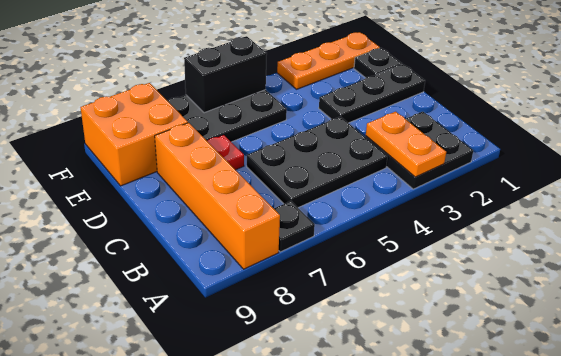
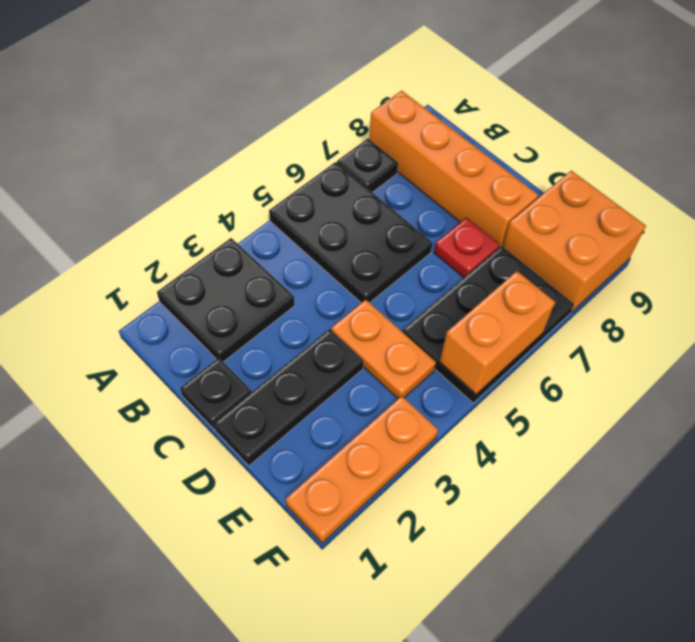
orange 1x2 plate [366,112,446,177] -> orange 1x2 plate moved to [331,300,436,399]
black 2x3 plate [247,117,388,208] -> black 2x3 plate turned to [269,162,432,303]
black 1x1 plate [354,48,402,78] -> black 1x1 plate moved to [180,358,251,430]
black 1x2 brick [184,36,267,113] -> orange 1x2 brick [440,271,555,394]

